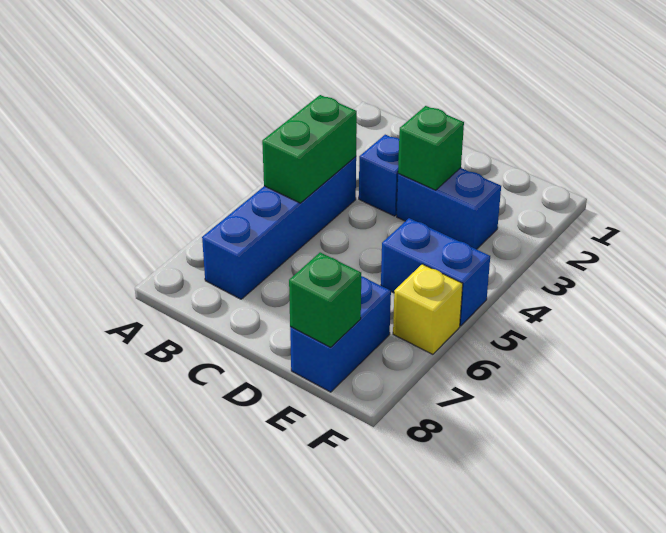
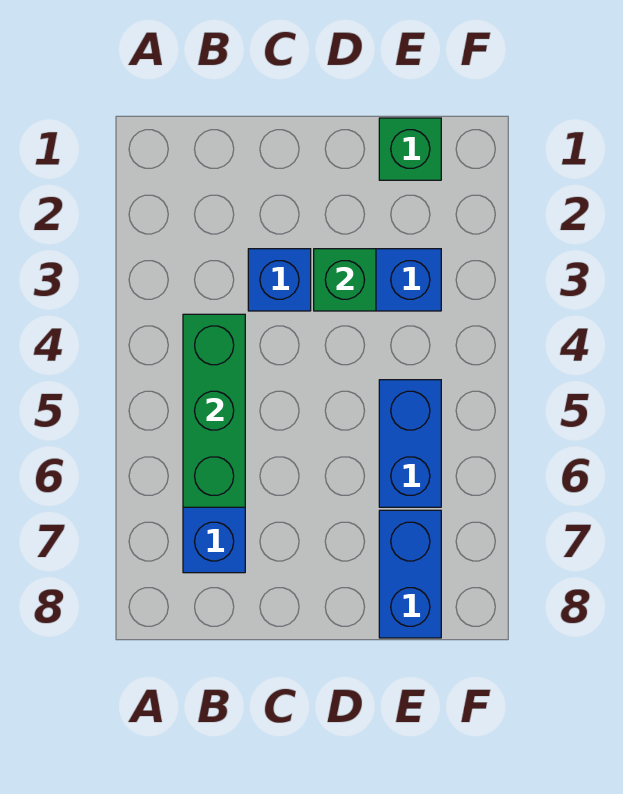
green 1x2 brick [262,95,357,203] -> green 1x3 brick [183,314,245,507]
blue 1x2 brick [381,218,490,326] -> blue 1x2 brick turned to [379,380,441,507]
green 1x1 brick [289,252,361,347] -> green 1x1 brick moved to [379,118,441,180]
yellow 1x1 brick [393,264,463,354] -> none

